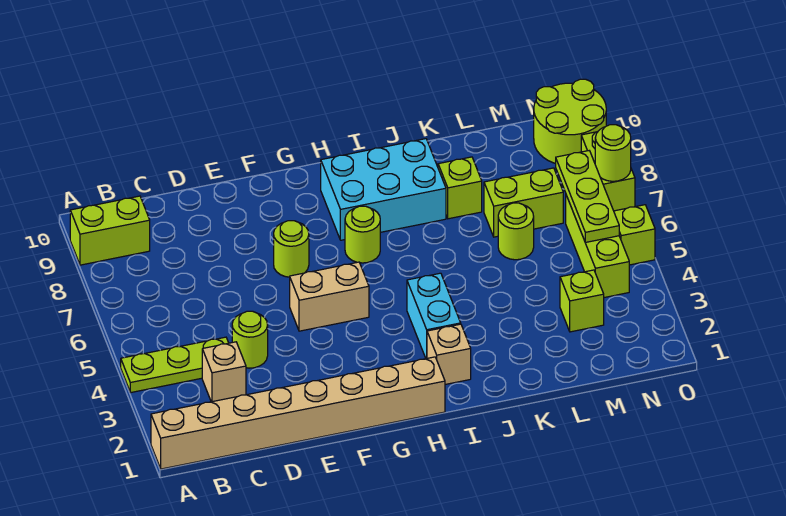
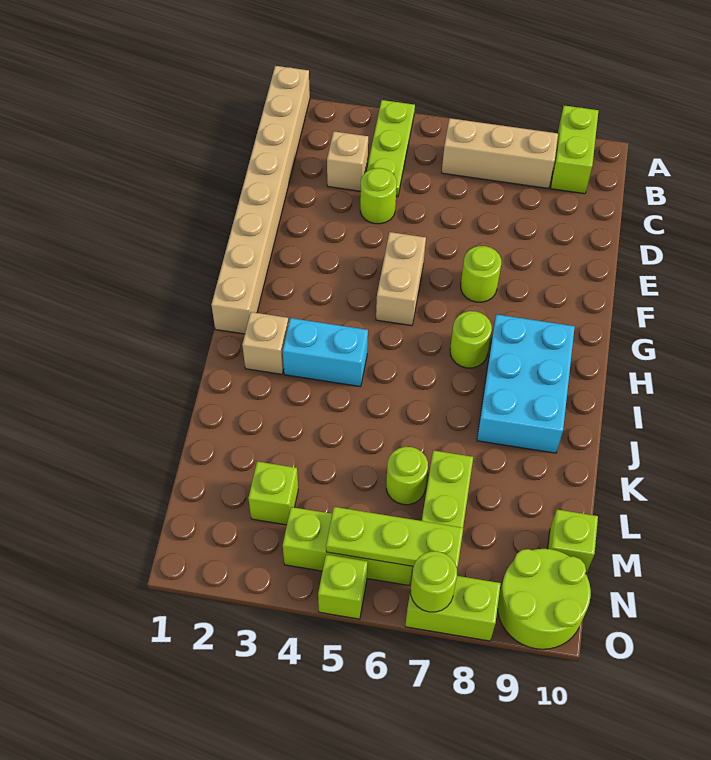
none -> tan 1x3 brick [442,118,558,188]
lime 1x1 brick [438,157,482,219] -> lime 1x1 brick moved to [548,510,598,574]

